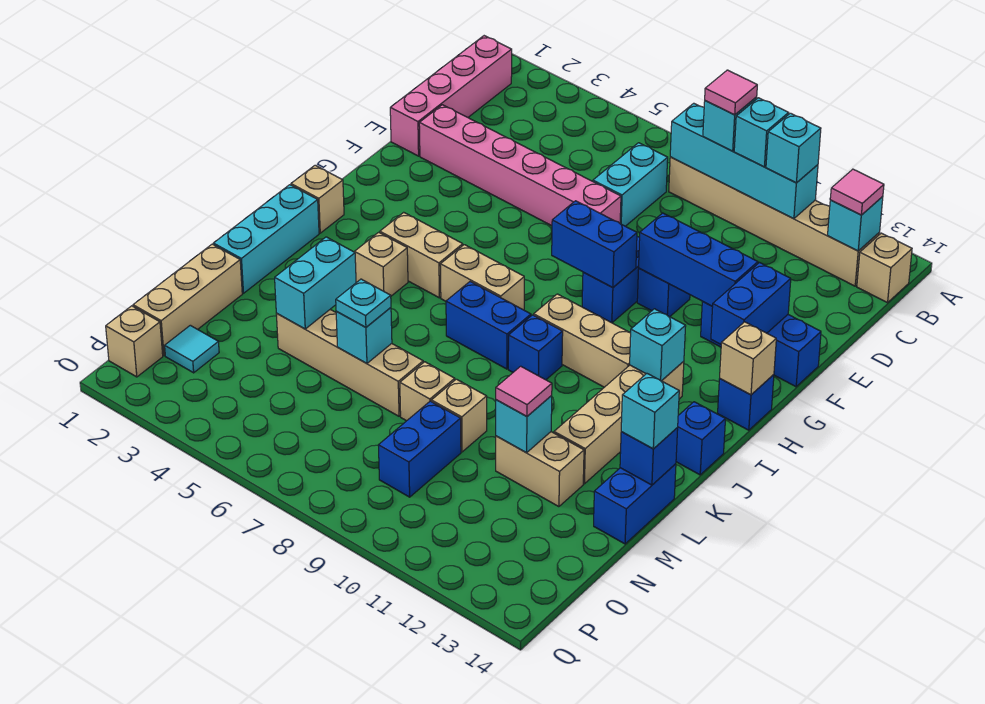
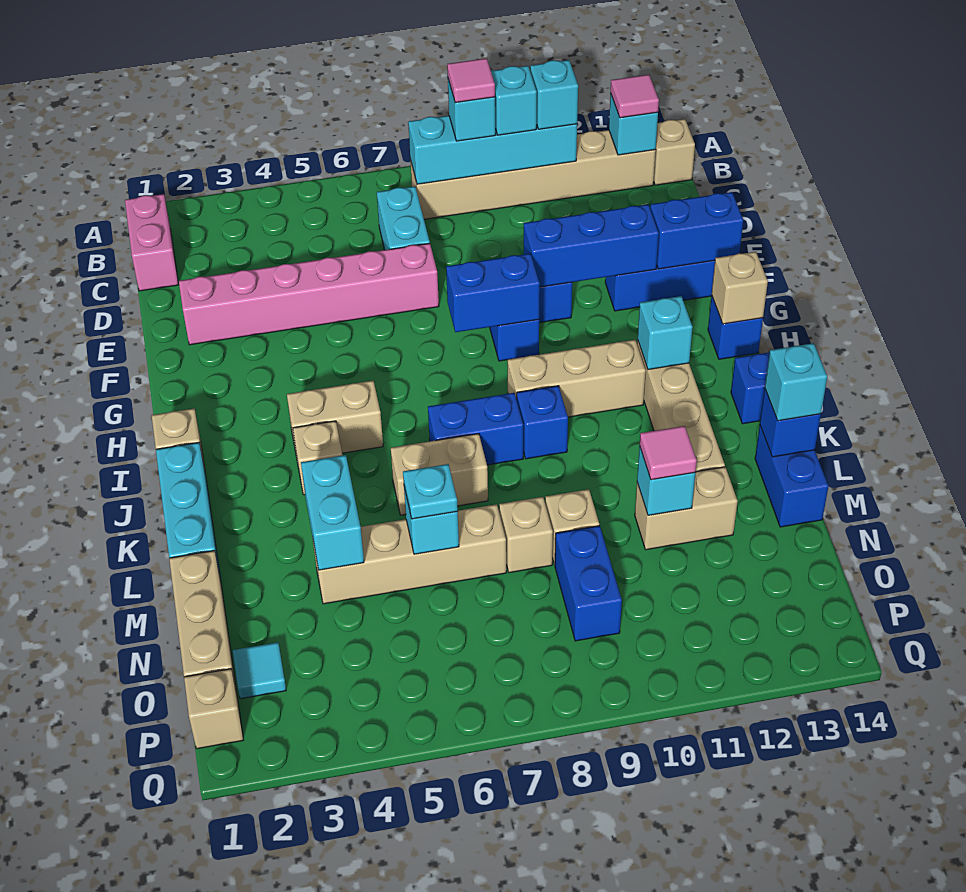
pink 1x4 brick [390,36,512,156] -> pink 1x2 brick [125,194,178,291]
blue 1x2 brick [711,263,791,344] -> blue 1x2 brick turned to [650,192,743,269]
tan 1x2 brick [440,245,524,310] -> tan 1x2 brick moved to [391,434,488,515]

